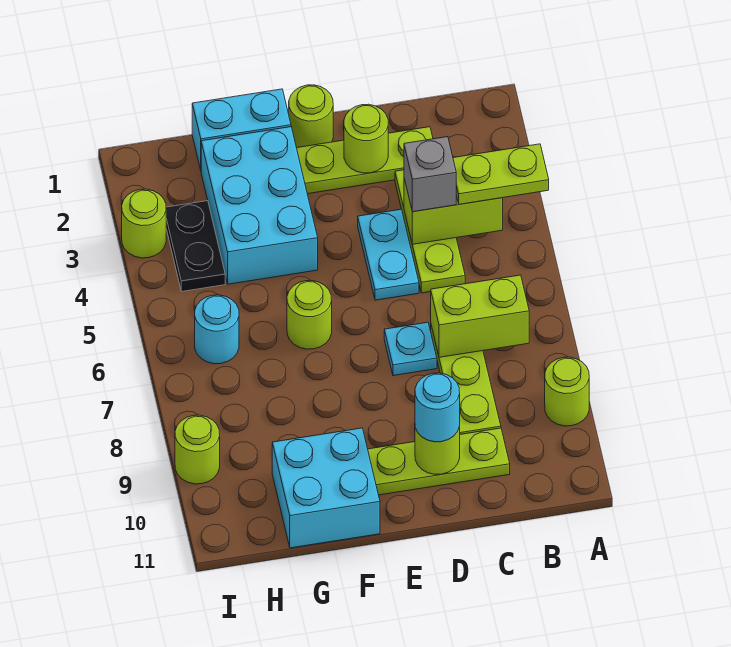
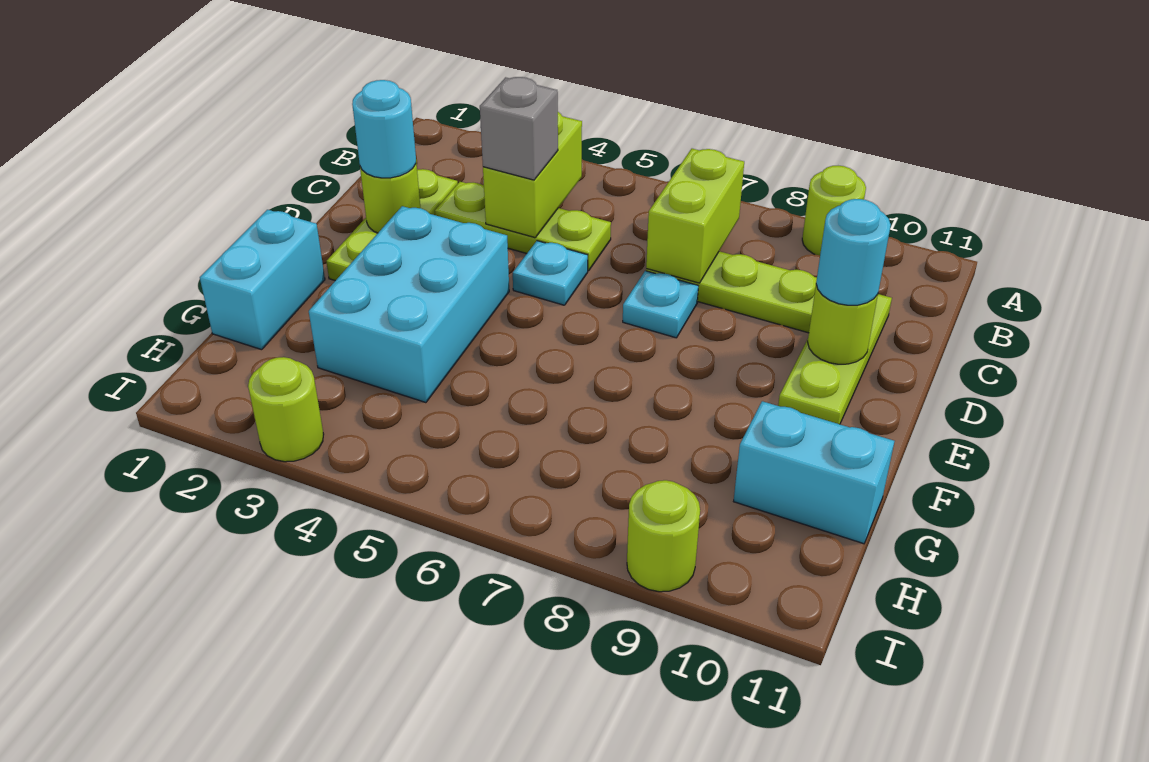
lime 1x2 plate [453,144,549,204] -> none
cyan 1x2 plate [358,209,419,300] -> cyan 1x1 plate [513,241,588,305]
lime 1x1 round brick [289,85,333,148] -> none
cyan 2x3 brick [201,127,318,284] -> cyan 2x3 brick turned to [309,206,509,403]
lime 1x1 round brick [287,281,332,349] -> none
cyan 2x2 brick [272,428,380,548] -> cyan 1x2 brick [734,401,894,544]
black 1x2 plate [166,201,225,291] -> none
cyan 1x1 round brick [195,295,239,364] -> cyan 1x1 round brick moved to [352,80,416,178]

